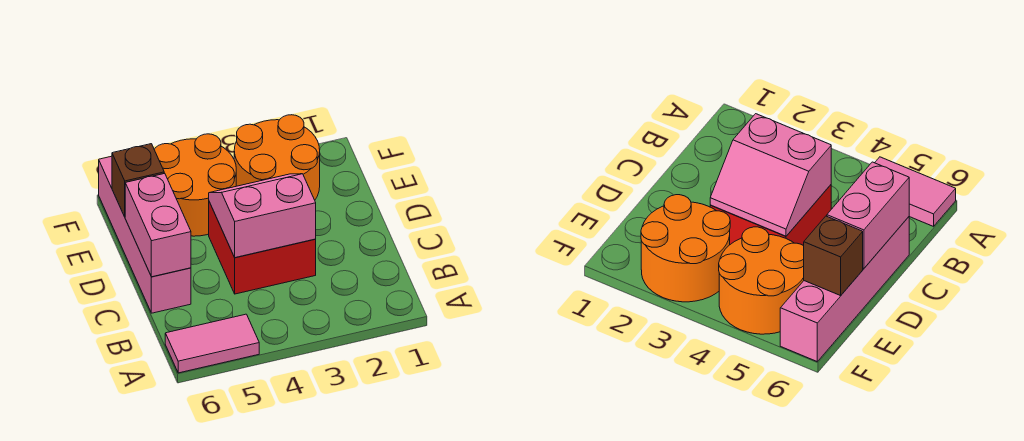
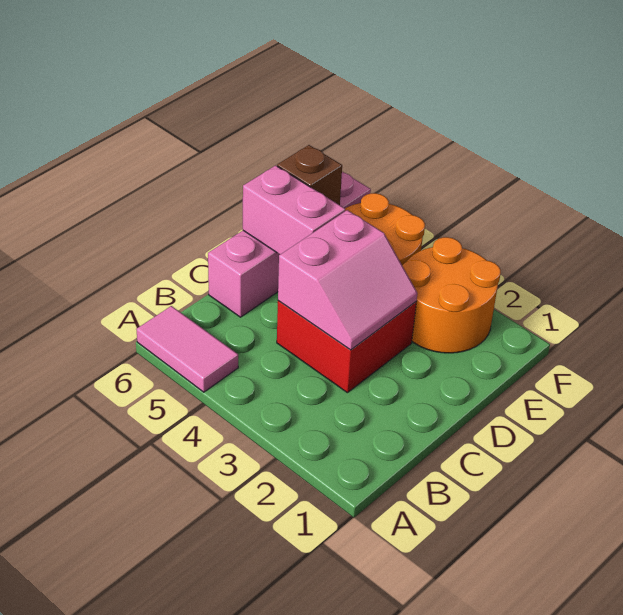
pink 2x2 slope [209,174,316,258] -> pink 2x2 slope turned to [278,210,417,350]
pink 1x2 brick [125,173,191,277] -> pink 1x2 brick turned to [243,165,345,254]

